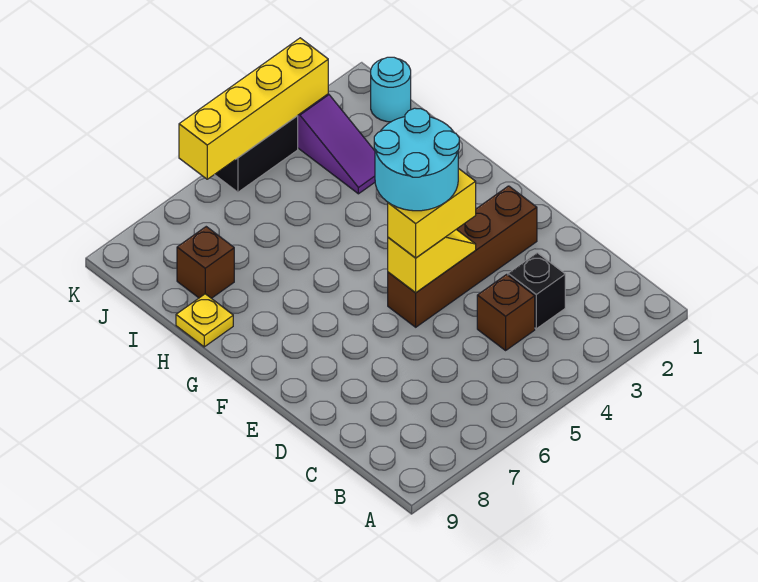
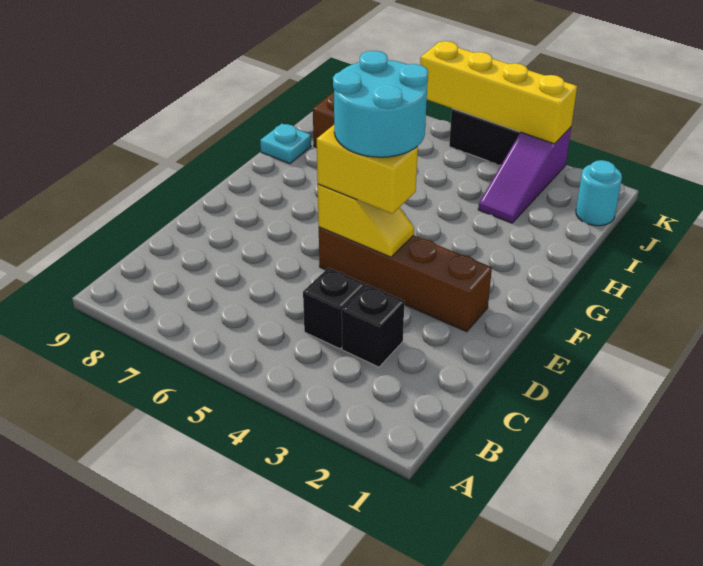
brown 1x1 brick [477,274,535,350] -> black 1x1 brick [303,268,365,349]
yellow 1x1 plate [176,294,233,347] -> cyan 1x1 plate [260,124,311,164]

